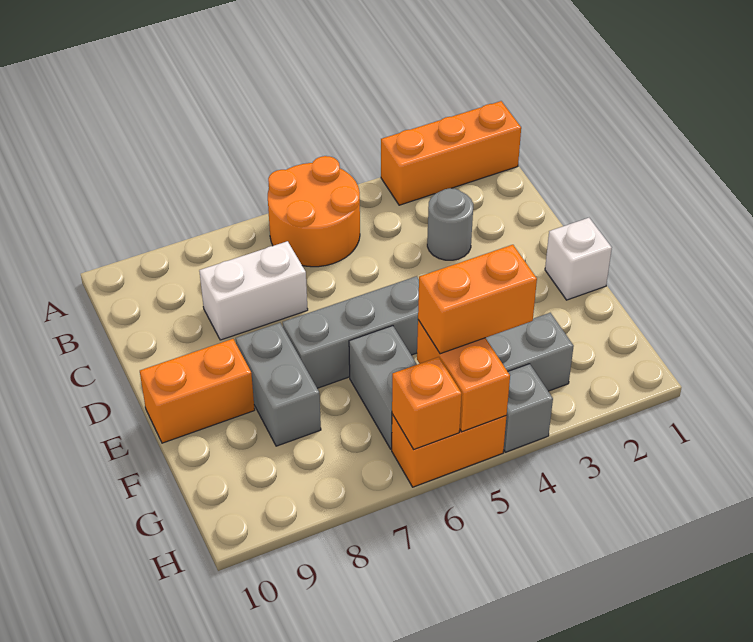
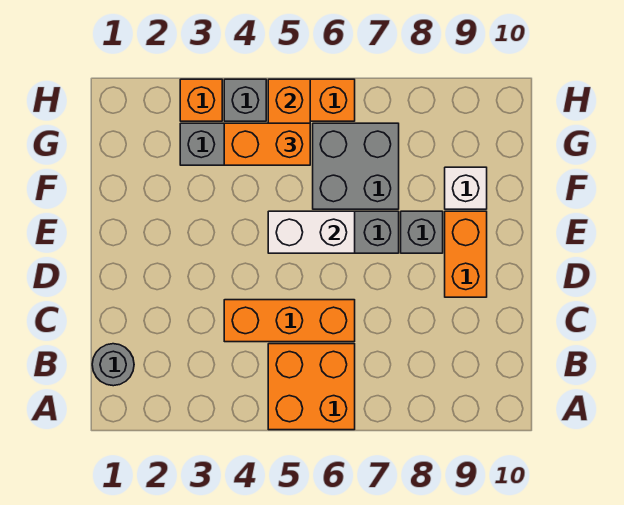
orange 1x3 brick [381,101,521,205] -> orange 1x3 brick moved to [224,300,355,342]
orange 2x2 round brick [268,156,360,267] -> orange 2x2 brick [268,344,355,430]
grey 1x1 round brick [427,188,473,260] -> grey 1x1 round brick moved to [92,344,134,386]
white 1x2 brick [199,241,308,340] -> white 1x2 brick moved to [268,211,355,253]
white 1x1 brick [545,218,612,300] -> white 1x1 brick moved to [445,167,487,209]
grey 1x2 brick [236,323,321,446] -> grey 1x1 brick [401,211,443,253]
orange 1x2 brick [140,339,255,443] -> orange 1x2 brick turned to [445,211,487,297]
grey 1x2 brick [349,326,417,449] -> grey 2x2 brick [313,123,399,209]
orange 1x1 brick [392,357,462,449] -> orange 1x1 brick moved to [180,79,222,121]

